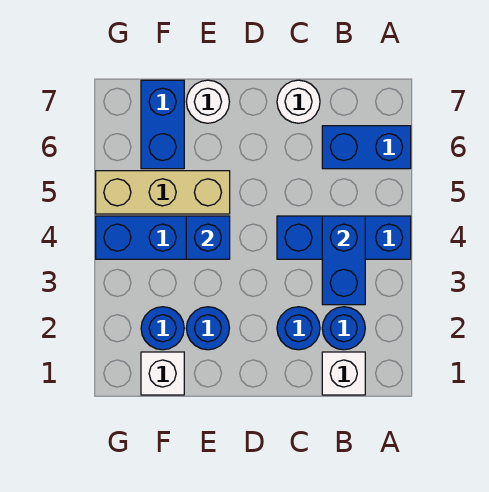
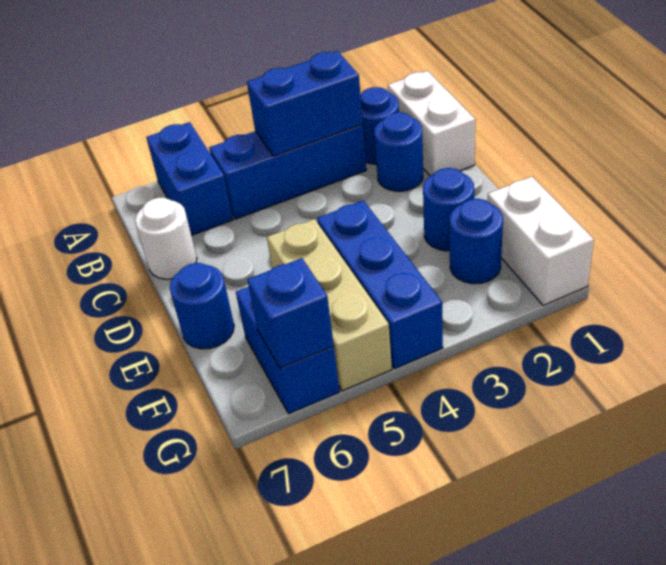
blue 1x3 brick [277,216,411,259] -> blue 1x3 brick turned to [209,124,366,219]
white 1x1 brick [322,352,365,395] -> white 1x2 brick [388,71,475,176]
blue 1x1 brick [186,216,230,259] -> blue 1x1 brick moved to [247,258,334,368]
white 1x1 round brick [186,80,229,123] -> blue 1x1 round brick [170,263,234,349]
white 1x1 brick [141,352,184,395] -> white 1x2 brick [487,177,594,305]
blue 1x2 brick [141,80,184,169] -> blue 1x2 brick turned to [236,287,340,414]

